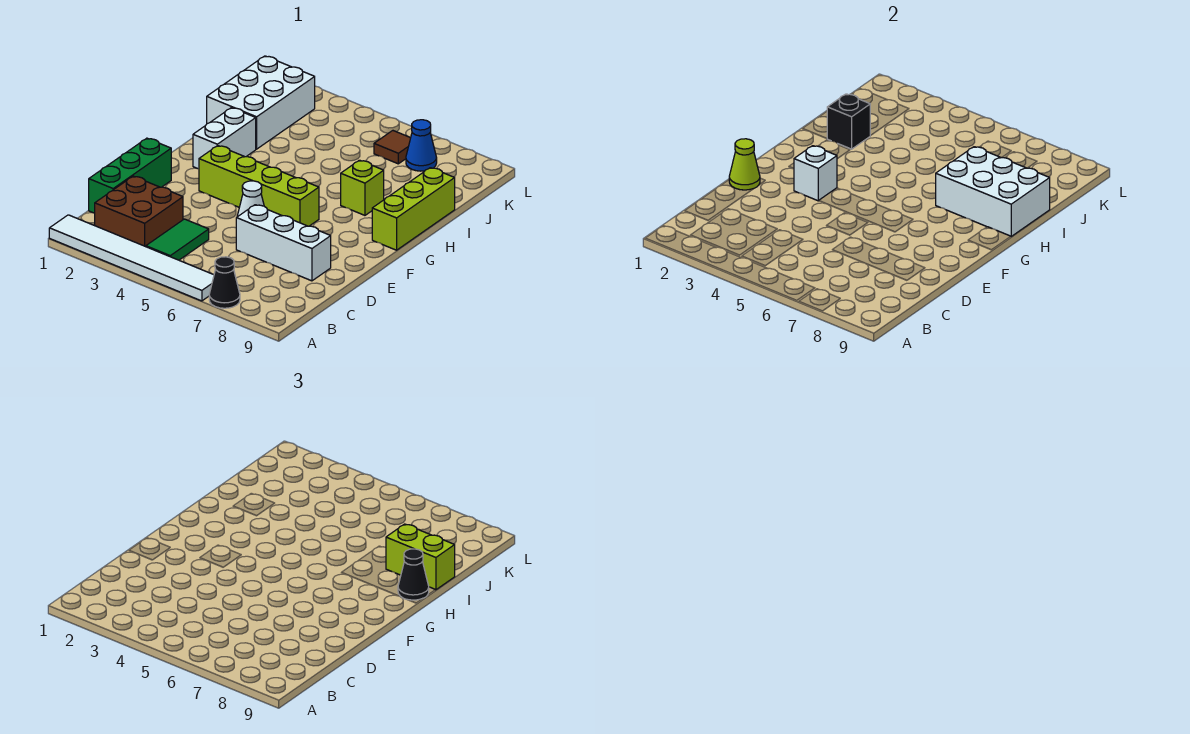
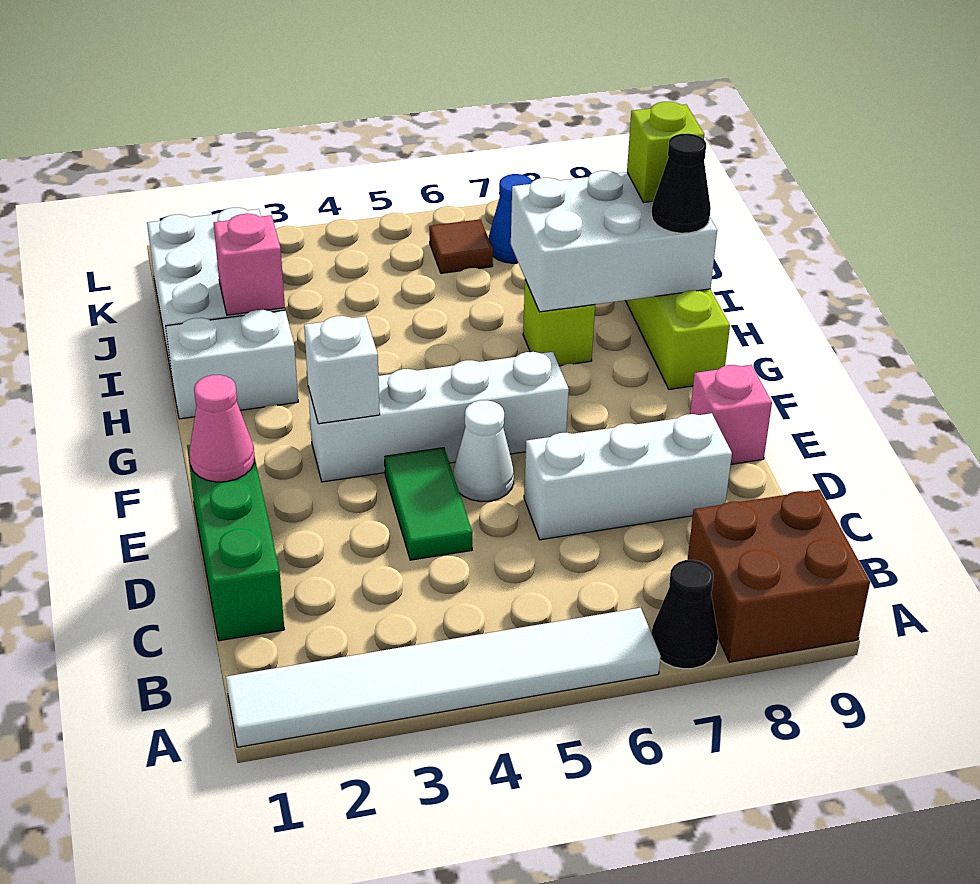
brown 2x2 brick [95,176,183,247] -> brown 2x2 brick moved to [688,490,870,662]
green 1x2 tile [146,219,209,260] -> green 1x2 tile moved to [385,448,472,560]
lime 1x1 cone [729,139,760,190] -> pink 1x1 cone [189,375,254,482]
none -> pink 1x1 brick [690,365,772,464]
lime 1x4 brick [199,146,319,226] -> white 1x4 brick [308,352,569,482]
white 1x2 brick [193,108,256,169] -> white 1x2 brick turned to [166,310,298,419]
black 1x1 brick [827,94,870,149] -> pink 1x1 brick [214,214,285,315]
lime 1x2 brick [386,524,455,590] -> lime 1x1 brick [627,102,704,203]

